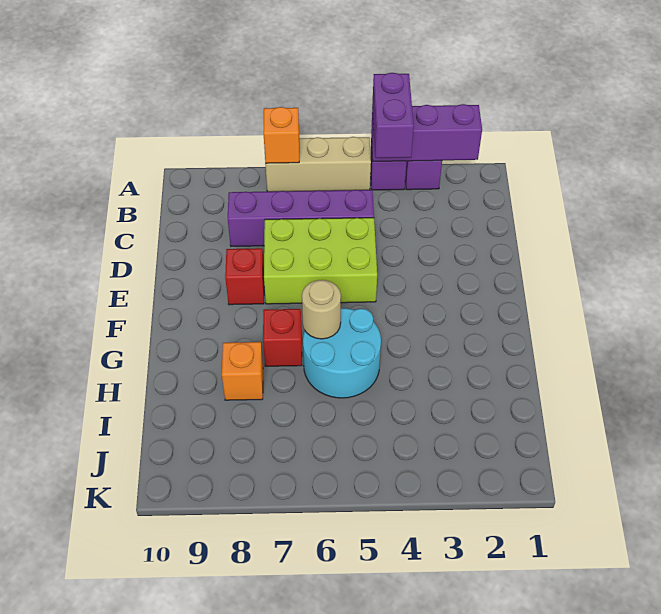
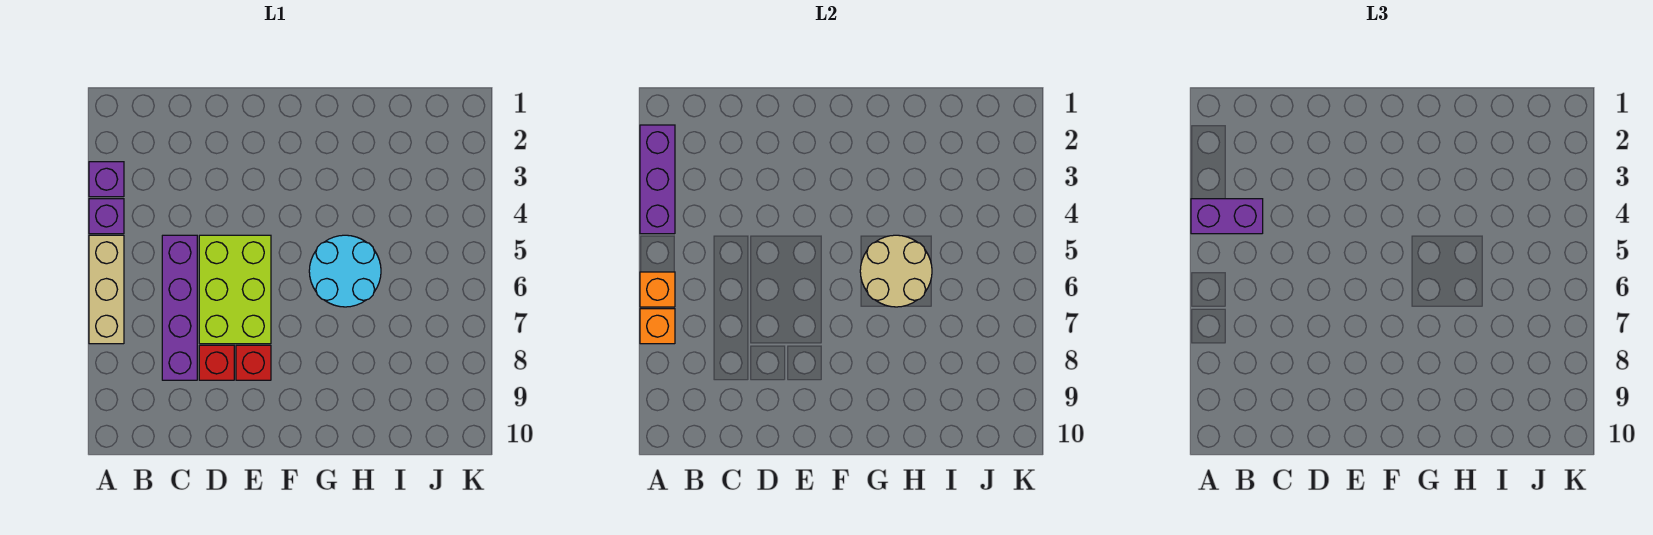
tan 1x1 round brick [302,280,341,339] -> tan 2x2 round brick [860,235,932,307]
red 1x1 brick [263,309,302,366] -> red 1x1 brick moved to [199,345,234,380]
orange 1x1 brick [222,342,263,400] -> orange 1x1 brick moved to [640,272,675,307]

